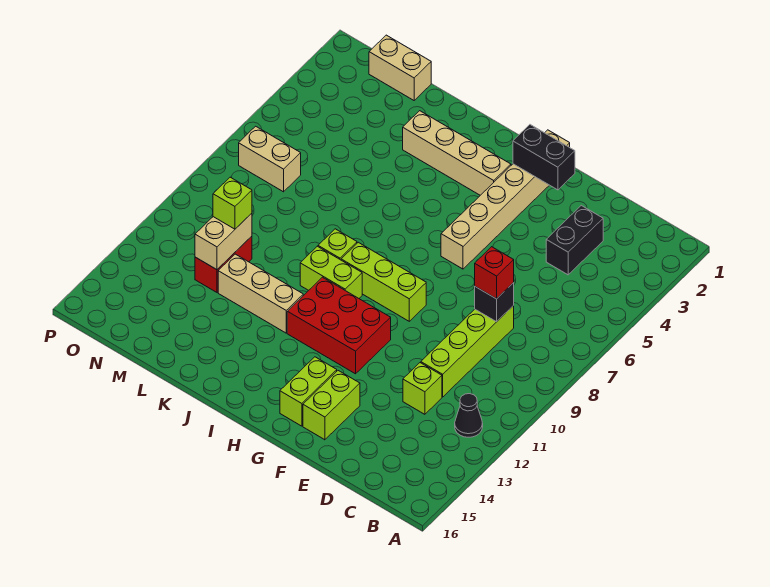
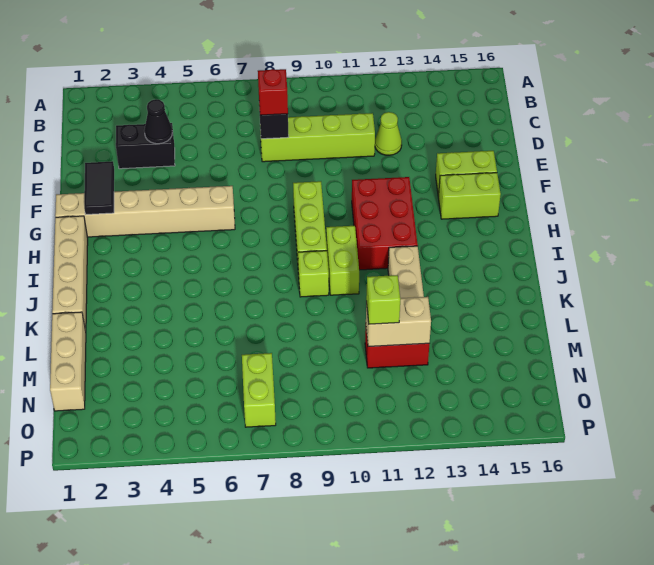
black 1x1 cone [455,394,483,437] -> black 1x1 cone moved to [144,99,172,144]
lime 1x1 brick [403,363,442,414] -> lime 1x1 cone [375,112,402,155]
black 1x2 brick [513,125,575,190] -> black 1x2 tile [84,161,114,215]
tan 1x4 brick [403,111,511,195] -> tan 1x4 brick moved to [52,216,88,331]
tan 1x2 brick [369,35,431,100] -> tan 1x3 brick [50,312,86,411]
tan 1x2 brick [239,126,301,192] -> lime 1x2 brick [242,353,276,427]

